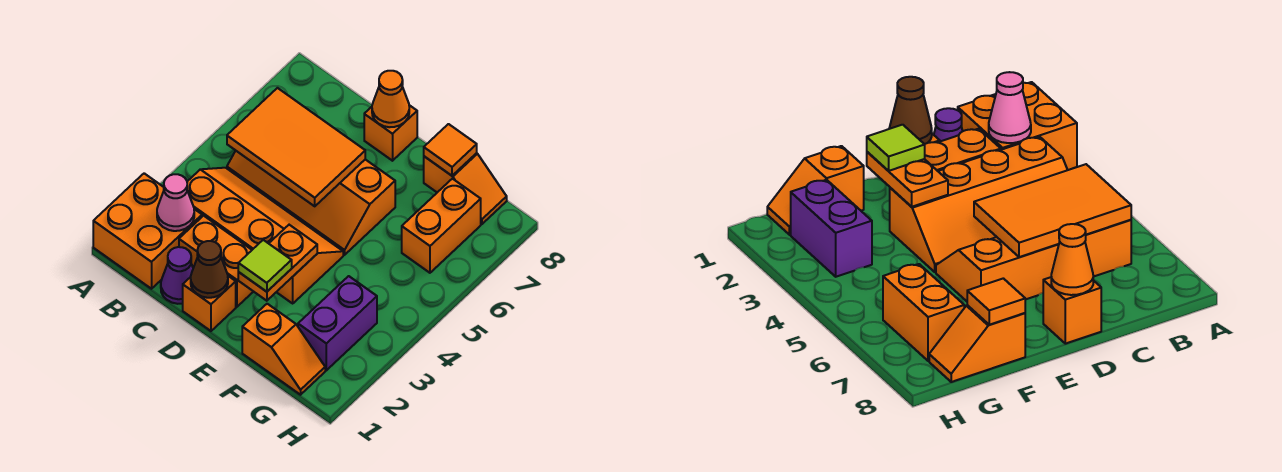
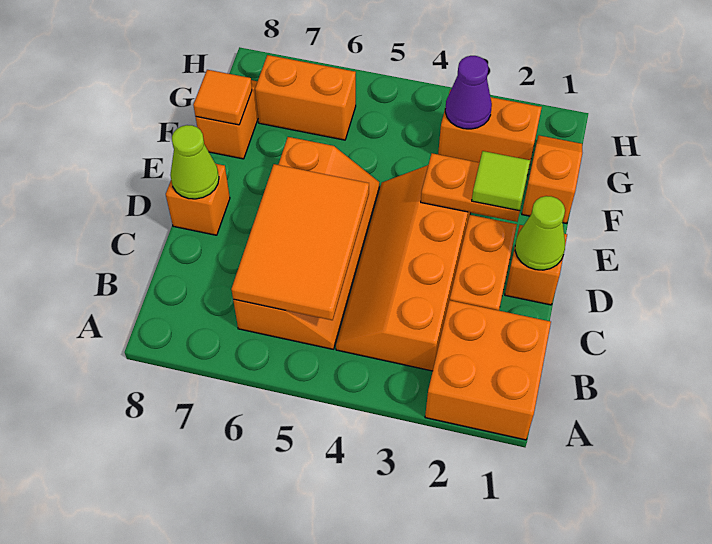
pink 1x1 cone [157,174,194,231] -> none
purple 1x1 cone [161,247,193,304] -> purple 1x1 cone moved to [445,56,492,129]
brown 1x1 cone [191,241,228,298] -> lime 1x1 cone [515,196,565,270]
orange 1x1 cone [372,71,409,127] -> lime 1x1 cone [170,125,219,199]
purple 1x2 brick [298,276,377,370] -> orange 1x2 brick [438,90,542,176]

